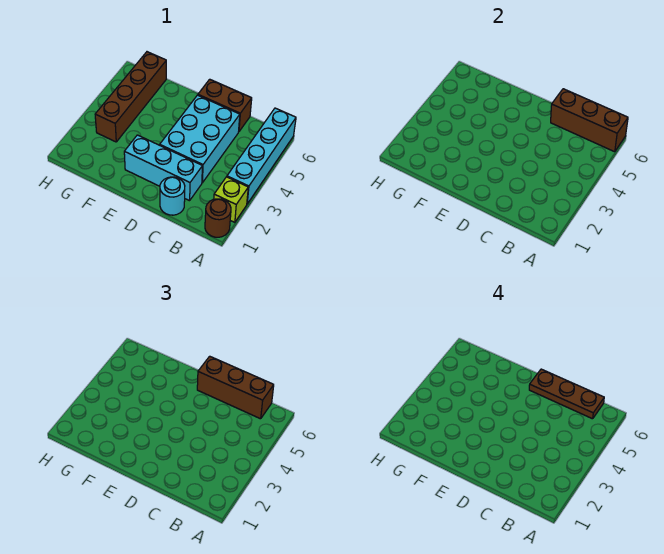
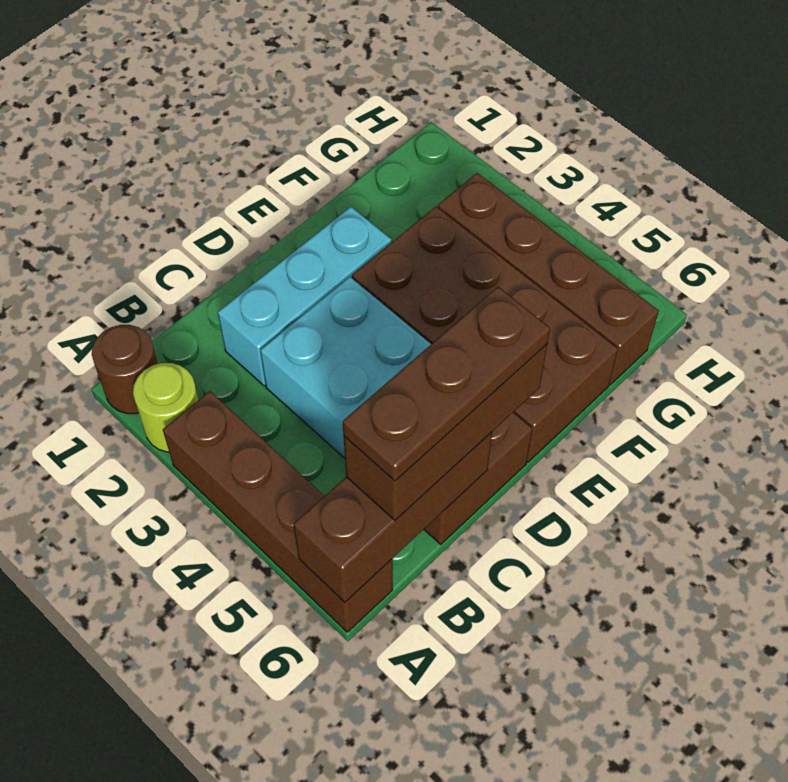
lime 1x1 brick [214,177,248,222] -> lime 1x1 round brick [133,363,199,452]
cyan 1x4 brick [227,108,296,204] -> brown 1x4 brick [163,391,393,632]
cyan 1x1 round brick [160,177,185,215] -> none
none -> brown 2x4 brick [352,207,618,462]

